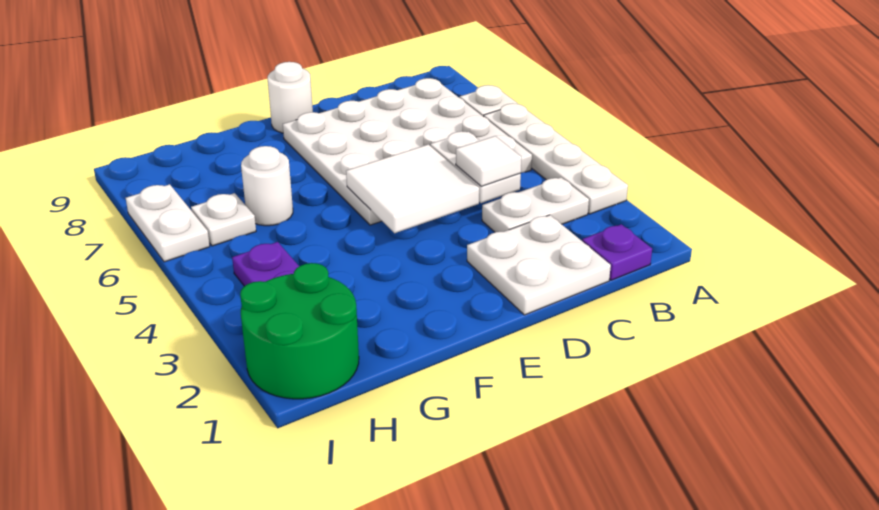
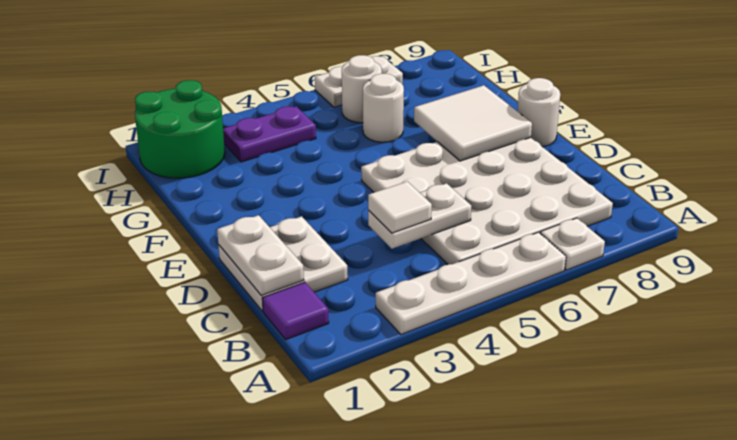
purple 1x1 plate [582,224,652,280] -> purple 1x1 tile [262,282,329,339]
white 1x2 plate [482,178,589,232] -> white 1x2 plate moved to [217,215,304,295]
white 2x2 tile [346,144,479,233] -> white 2x2 tile moved to [414,85,532,161]
white 1x1 plate [191,193,256,246] -> white 1x1 round brick [342,55,382,123]

